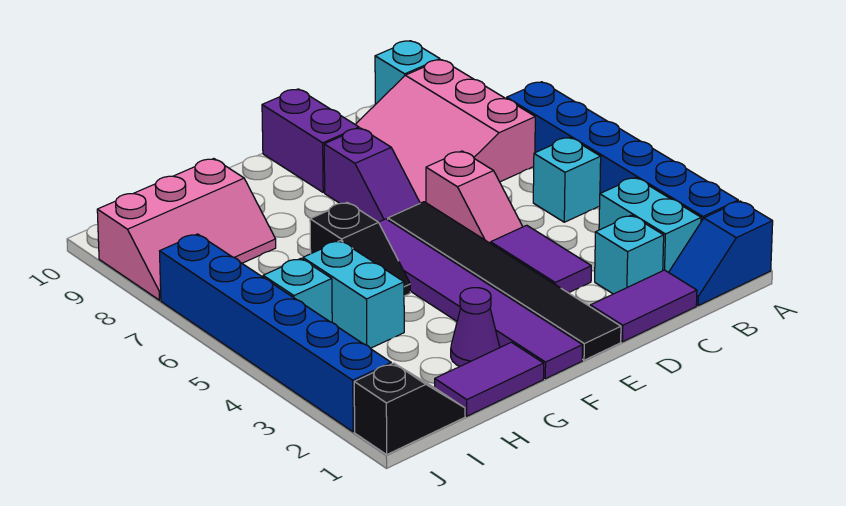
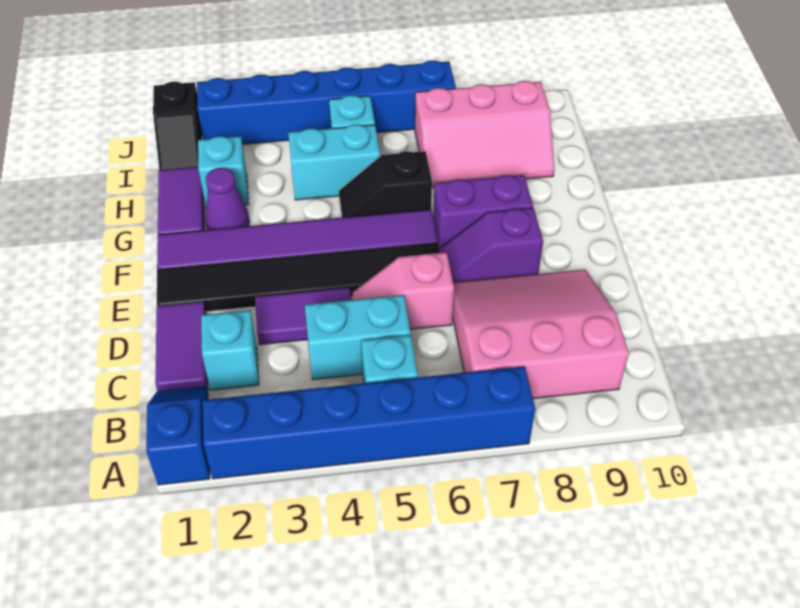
cyan 1x2 brick [599,178,701,272] -> cyan 1x2 brick moved to [305,295,411,380]
cyan 1x1 brick [375,41,440,105] -> cyan 1x1 brick moved to [198,136,249,206]
purple 1x2 brick [262,89,359,192] -> purple 1x2 brick moved to [433,175,533,249]
pink 2x3 slope [97,159,276,300] -> pink 2x3 slope turned to [415,81,554,188]

